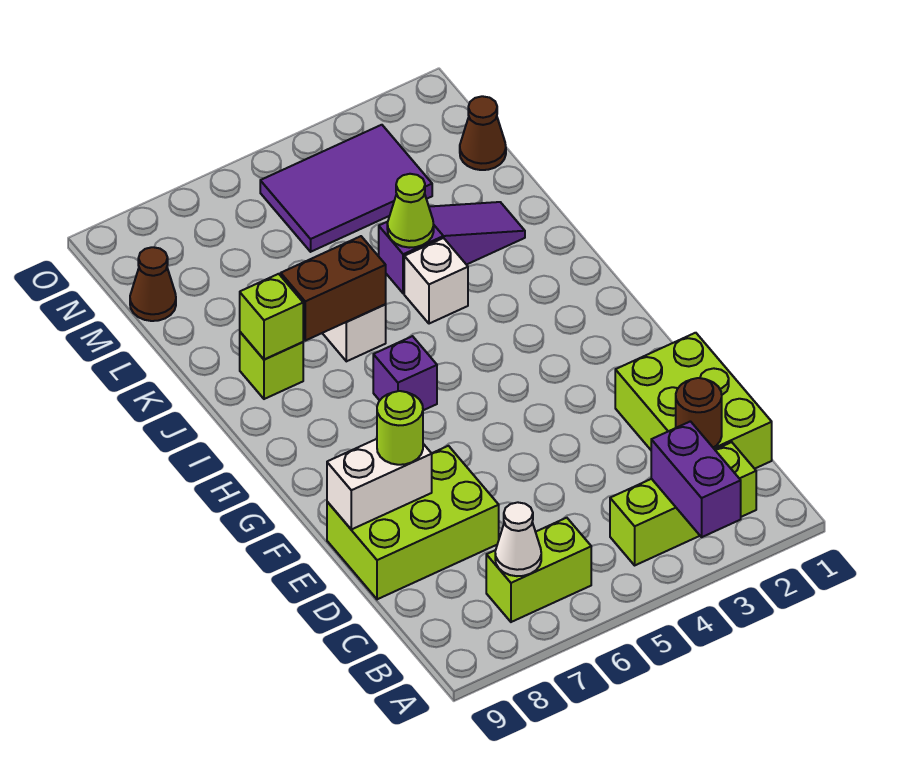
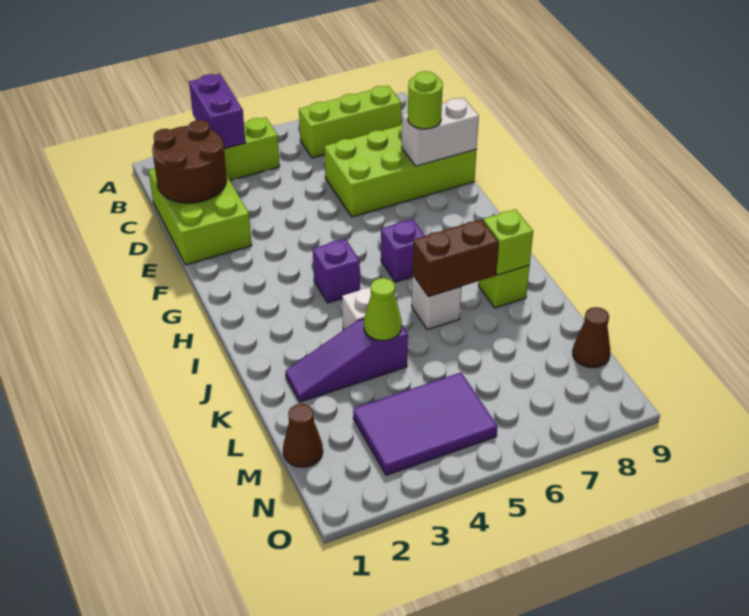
lime 1x2 brick [486,518,591,622] -> lime 1x3 brick [299,86,402,158]
white 1x1 cone [495,502,541,576] -> none
brown 1x1 round brick [676,378,722,448] -> brown 2x2 round brick [152,120,227,203]
lime 2x3 brick [327,446,499,599] -> lime 2x4 brick [324,124,477,217]
none -> purple 1x1 brick [313,239,360,303]

